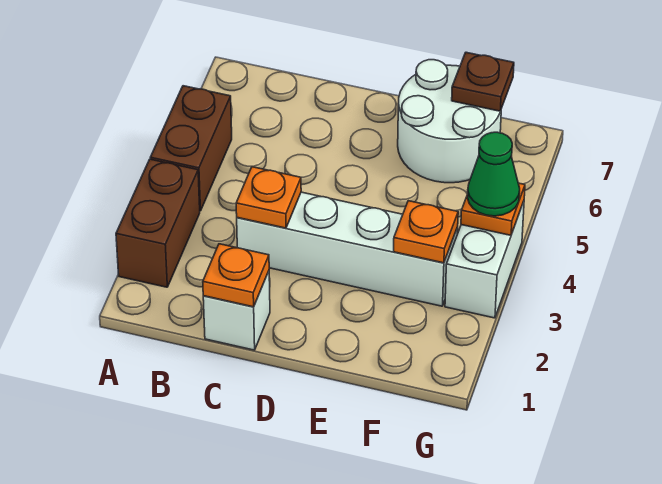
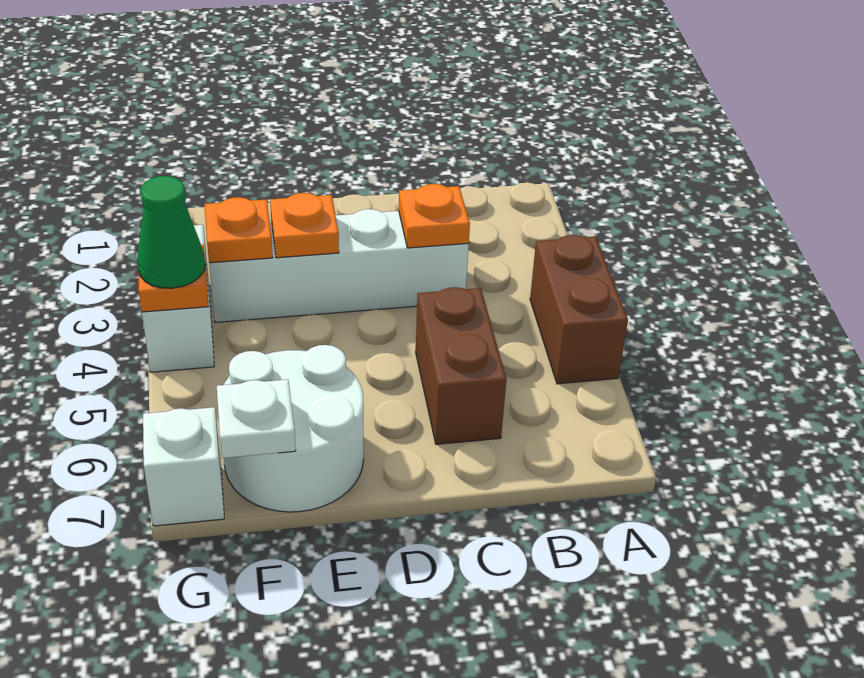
brown 1x2 brick [116,159,200,287] -> brown 1x2 brick moved to [416,287,507,444]
white 1x1 brick [203,271,270,350] -> white 1x1 brick moved to [143,407,224,526]
orange 1x1 plate [203,244,269,307] -> orange 1x1 plate moved to [270,193,339,258]
brown 1x1 plate [452,52,514,111] -> white 1x1 plate [217,380,296,458]

